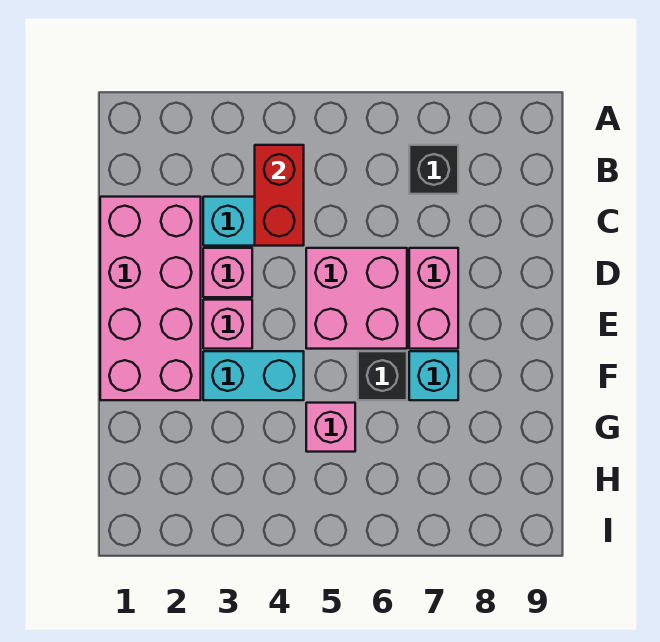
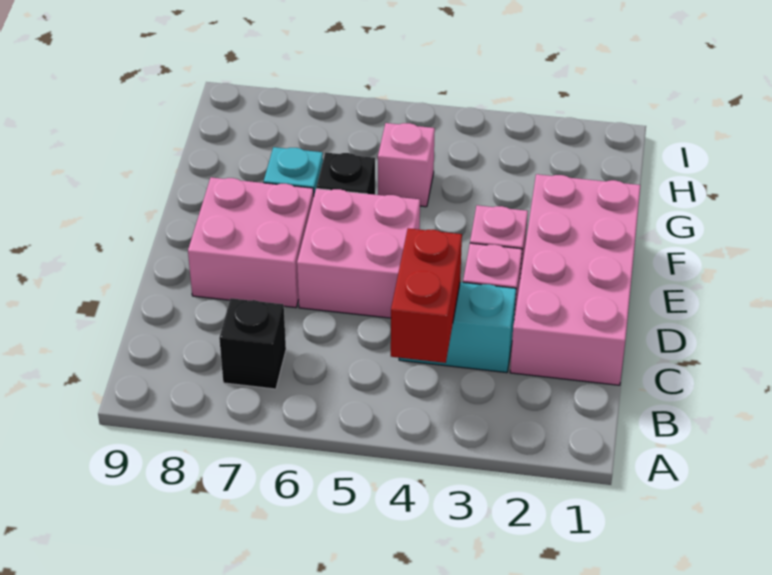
pink 1x2 brick [409,248,458,349] -> pink 2x2 brick [188,177,314,308]
cyan 1x2 brick [203,351,304,400] -> none

